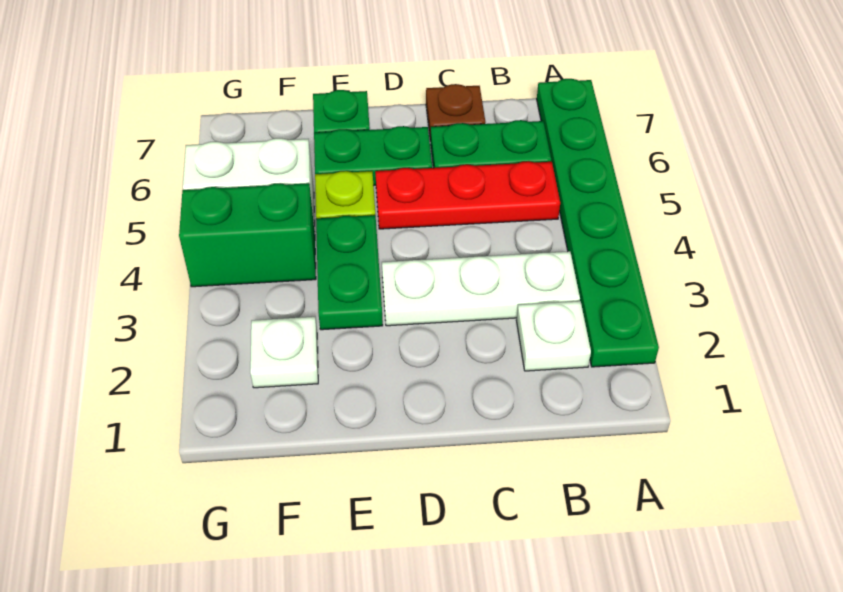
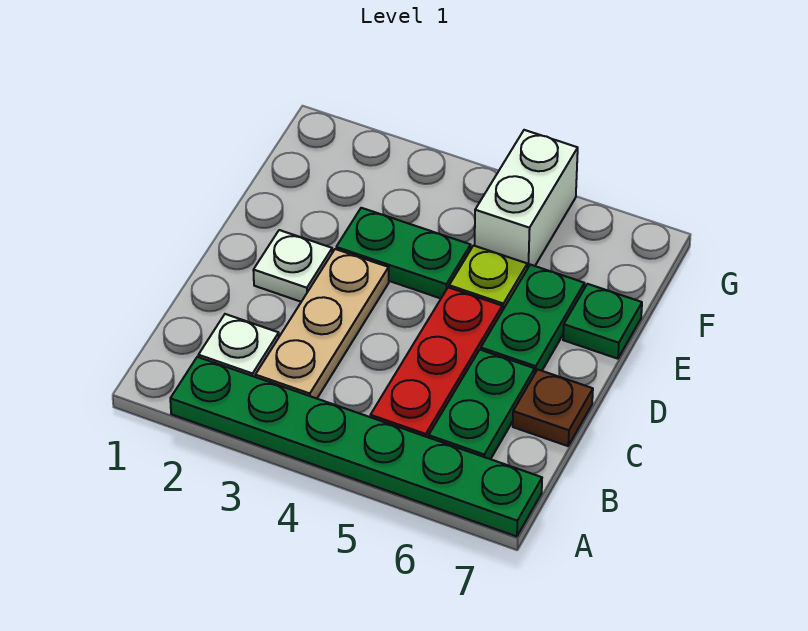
white 1x3 plate [382,251,580,326] -> tan 1x3 plate [255,249,389,398]
white 1x1 plate [250,317,318,388] -> white 1x1 plate moved to [253,230,332,302]
green 1x2 brick [179,183,316,287] -> none

